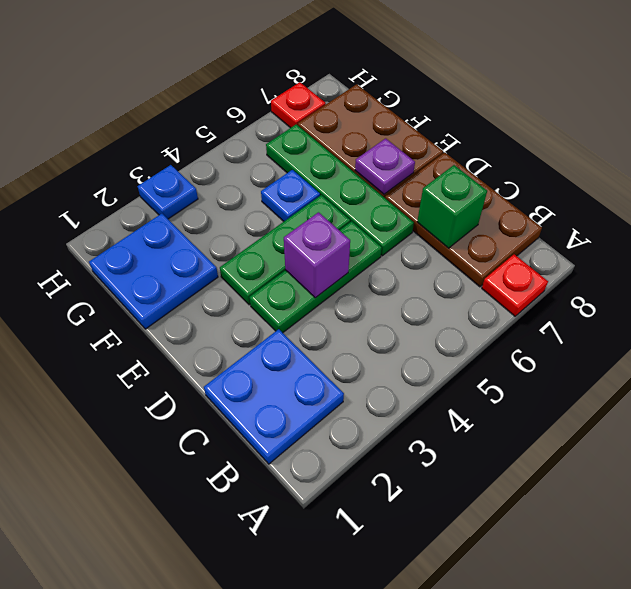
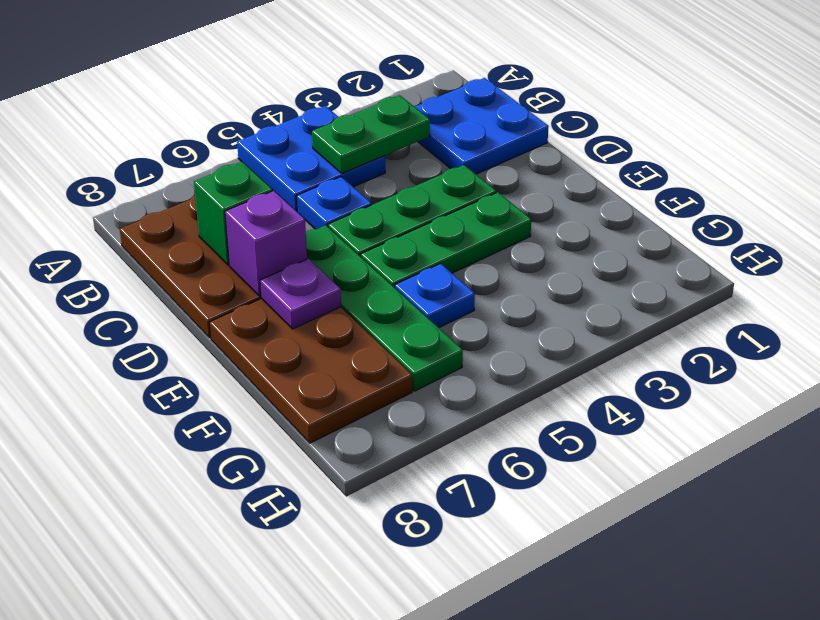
red 1x1 plate [482,254,548,316] -> none
none -> green 1x2 plate [312,95,430,174]
purple 1x1 brick [284,212,350,298] -> purple 1x1 brick moved to [225,191,307,296]
blue 2x2 plate [89,214,218,329] -> blue 2x2 plate moved to [237,106,385,211]
blue 1x1 plate [138,165,198,219] -> blue 1x1 plate moved to [297,177,372,229]
red 1x1 plate [271,82,326,128] -> none

